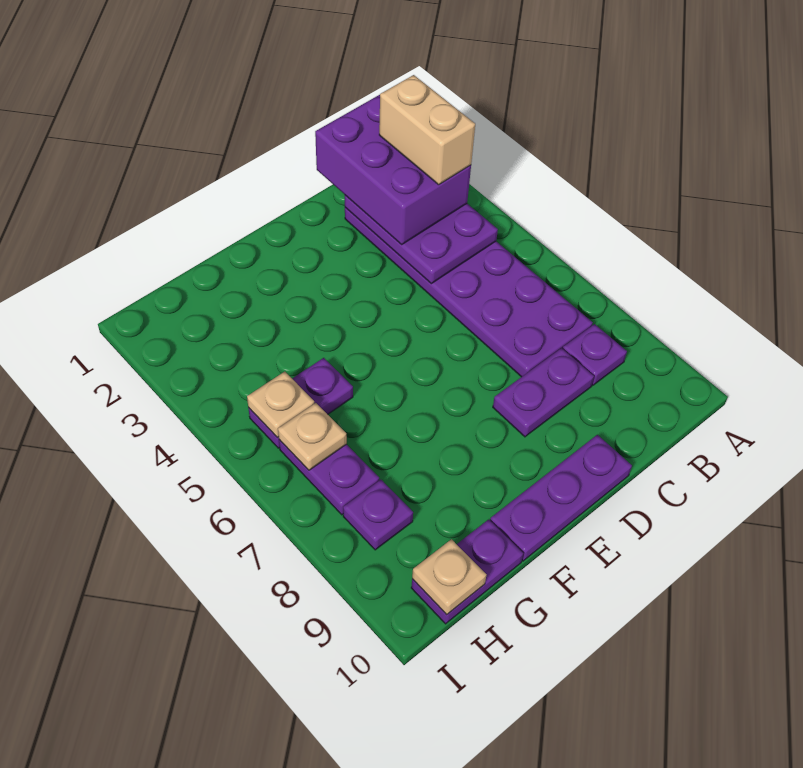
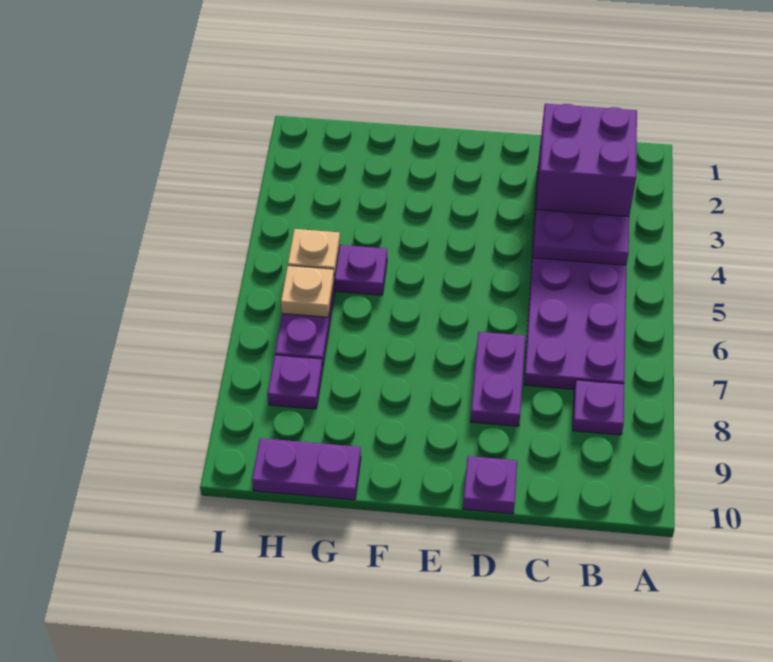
purple 2x3 brick [315,95,471,245] -> purple 2x2 brick [536,104,637,216]
tan 1x2 brick [379,75,475,185] -> none
purple 1x2 plate [493,348,594,437] -> purple 1x2 plate turned to [471,332,525,426]
purple 1x3 plate [490,435,632,561] -> purple 1x1 plate [463,456,517,514]
tan 1x1 plate [412,539,487,615] -> none

